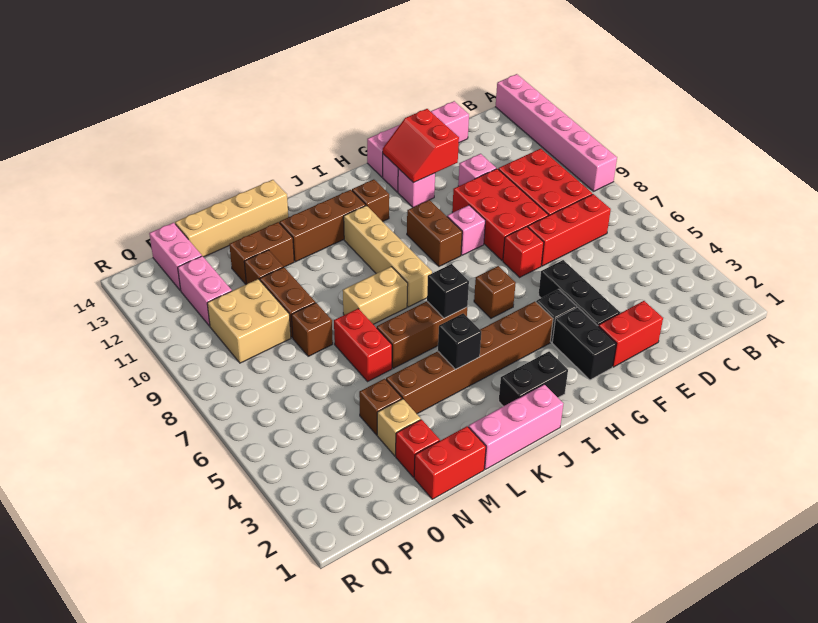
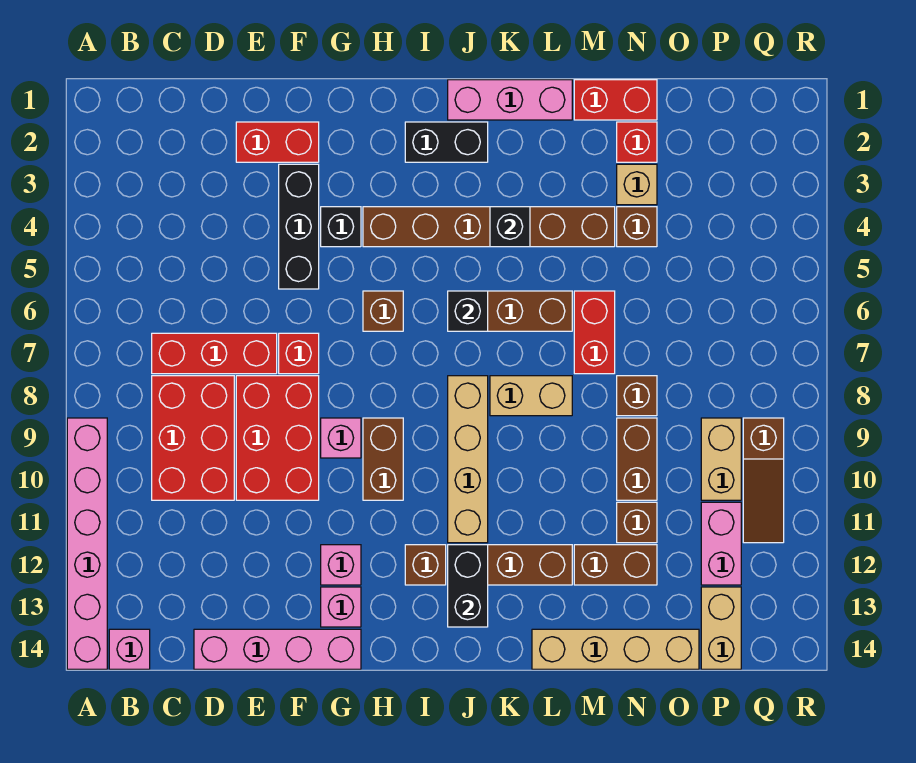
pink 1x1 brick [458,154,496,186] -> pink 1x1 brick moved to [109,629,150,669]
red 2x2 slope [383,109,459,183] -> none
black 1x2 brick [552,307,616,380] -> black 1x2 brick moved to [448,545,488,627]
tan 2x2 brick [207,279,291,363] -> tan 1x2 brick [701,418,741,500]
pink 1x2 brick [149,223,202,290] -> tan 1x2 brick [701,587,741,669]
none -> brown 1x3 slope [743,418,784,543]

